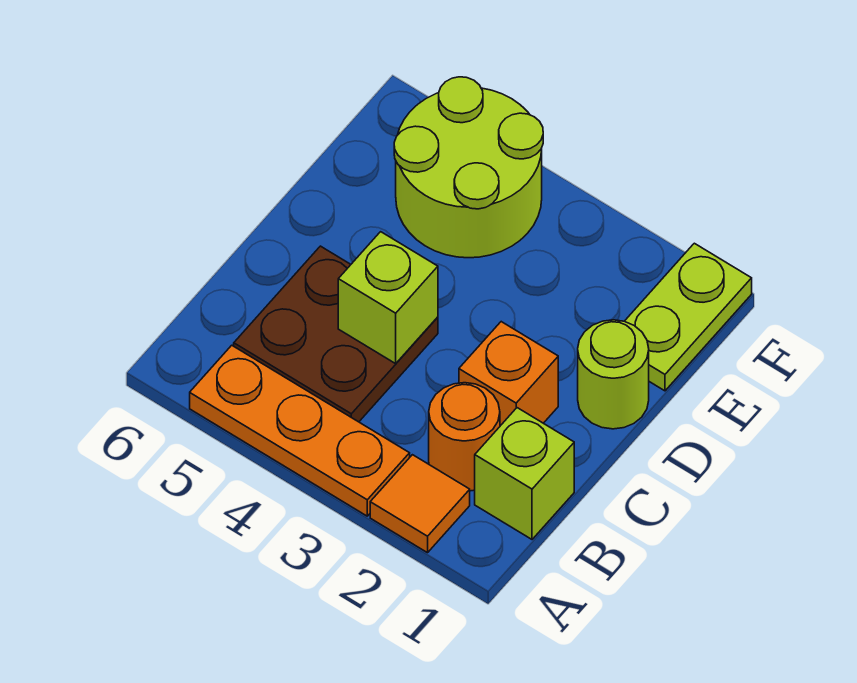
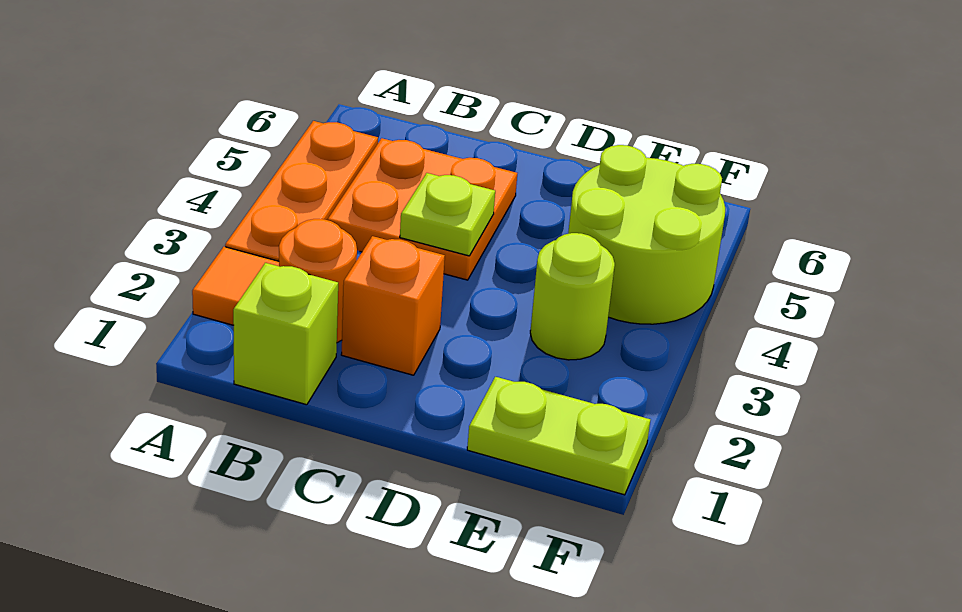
brown 2x2 plate [234,246,438,422] -> orange 2x2 plate [328,138,517,280]
lime 1x1 brick [338,232,438,364] -> lime 1x1 plate [400,173,495,256]
lime 1x1 round brick [578,320,649,429] -> lime 1x1 round brick moved to [530,233,615,360]

